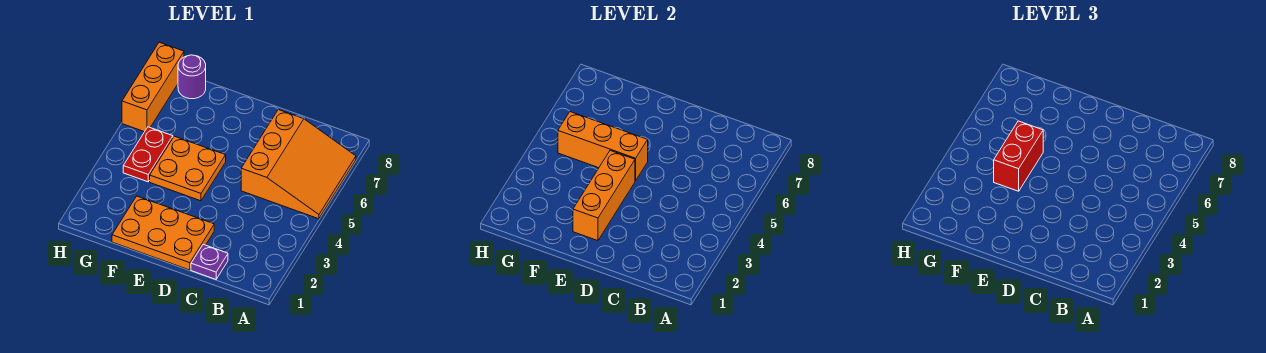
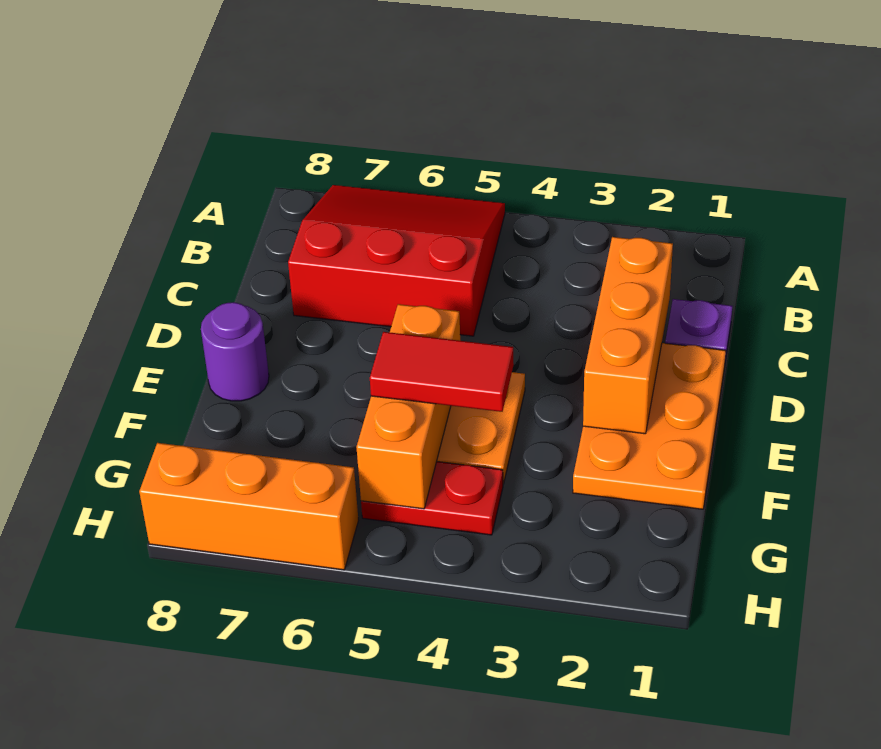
orange 3x3 slope [241,110,356,219] -> red 3x3 slope [288,185,505,336]
orange 1x3 brick [573,151,635,241] -> orange 1x3 brick turned to [583,237,673,434]
red 1x2 brick [994,121,1043,191] -> red 1x2 tile [370,332,514,412]
purple 1x1 round brick [178,55,206,99] -> purple 1x1 round brick moved to [201,302,269,401]

